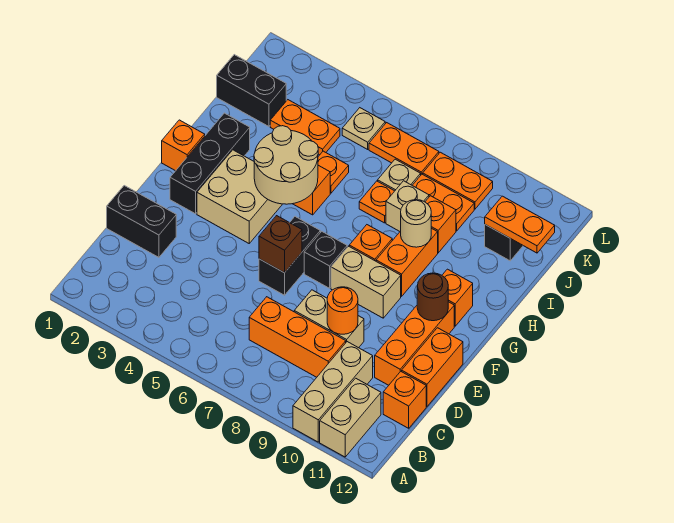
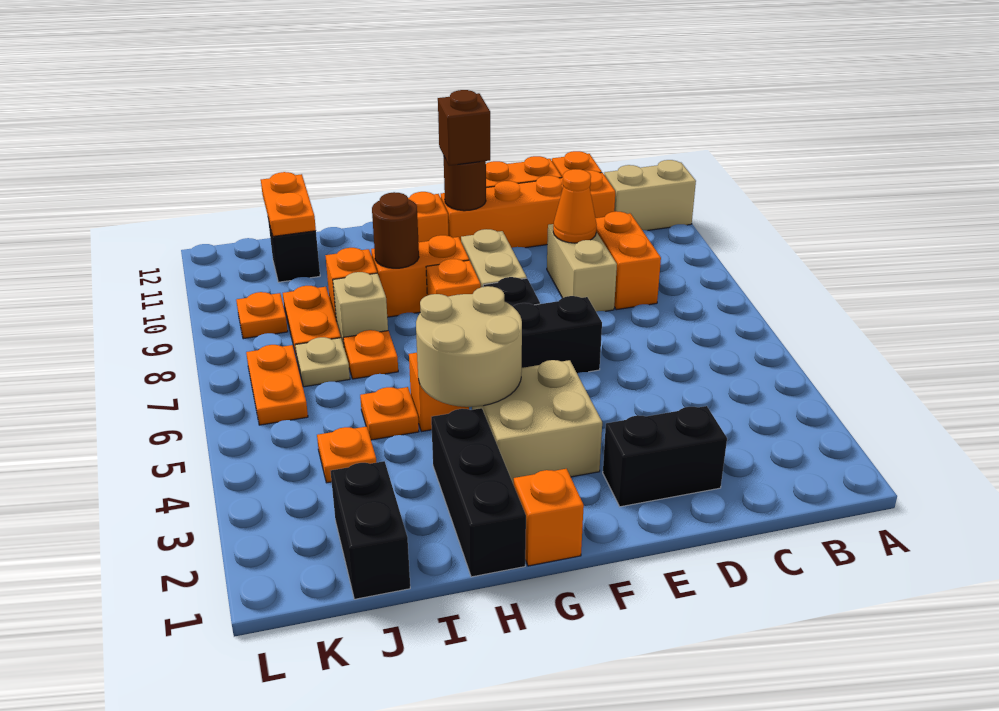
tan 1x3 brick [293,342,373,442] -> none
orange 1x3 brick [249,297,346,377] -> orange 1x2 brick [595,211,661,310]
black 1x2 brick [107,186,176,257] -> black 1x2 brick turned to [603,406,727,507]
orange 1x1 round brick [327,287,358,334] -> orange 1x1 cone [553,169,597,243]
orange 1x3 brick [375,302,454,385] -> orange 1x4 brick [441,170,615,248]
brown 1x1 brick [259,216,302,273] -> brown 1x1 brick moved to [438,90,490,166]
black 1x3 brick [170,113,250,214] -> black 1x3 brick turned to [431,408,526,577]
tan 1x1 round brick [401,200,431,247] -> brown 1x1 round brick [372,192,419,268]
orange 1x2 plate [270,100,340,155] -> orange 1x1 plate [317,426,377,483]
tan 1x1 plate [342,108,385,149] -> none
orange 1x2 plate [423,152,493,209] -> orange 1x1 plate [236,292,288,339]

